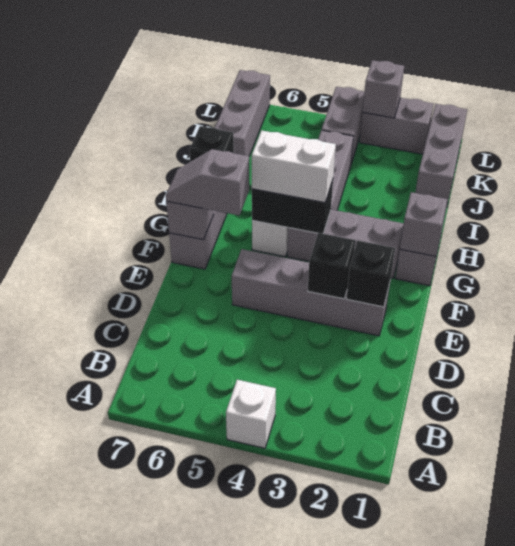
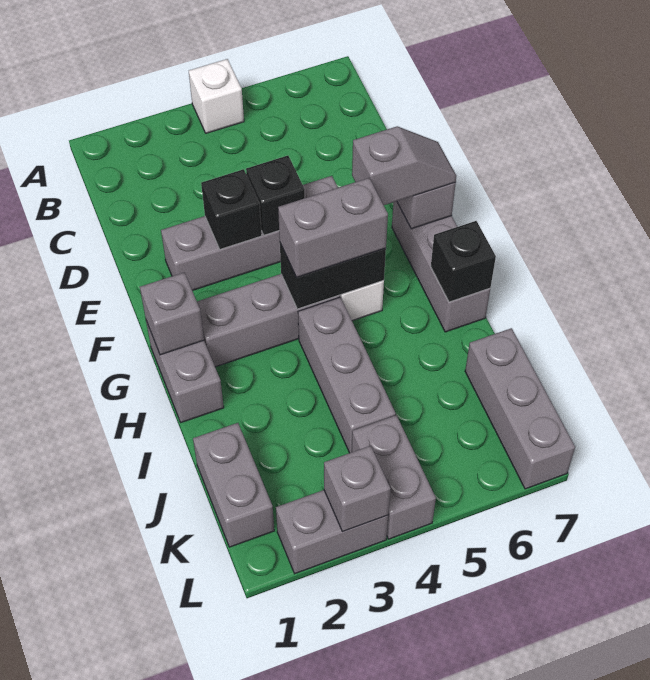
black 1x1 brick [346,241,395,307] -> black 1x1 brick moved to [246,156,305,235]
white 1x2 brick [252,130,336,203] -> grey 1x2 brick [278,178,388,277]
grey 1x3 brick [415,104,467,205] -> grey 1x2 brick [193,423,274,547]

